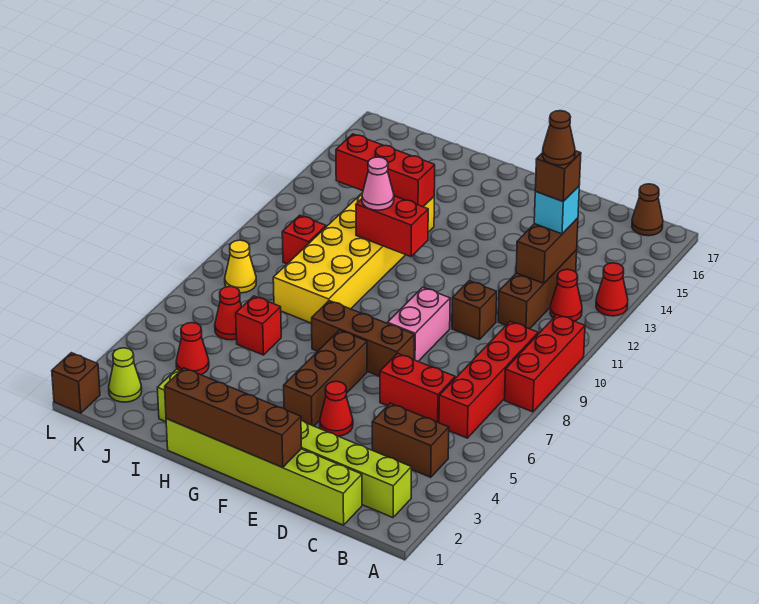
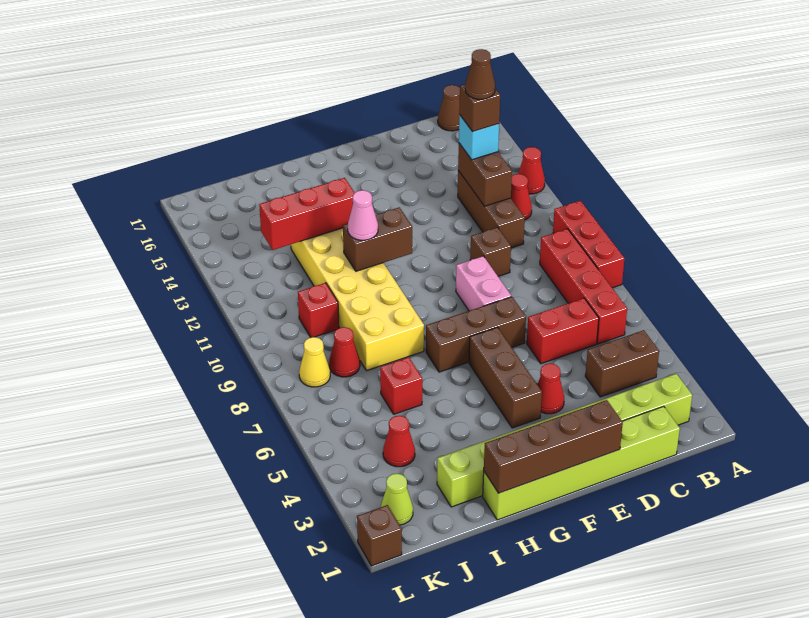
red 1x2 brick [356,196,428,257] -> brown 1x2 brick [343,207,412,271]
red 1x1 cone [215,286,242,340] -> red 1x1 cone moved to [329,327,360,377]

